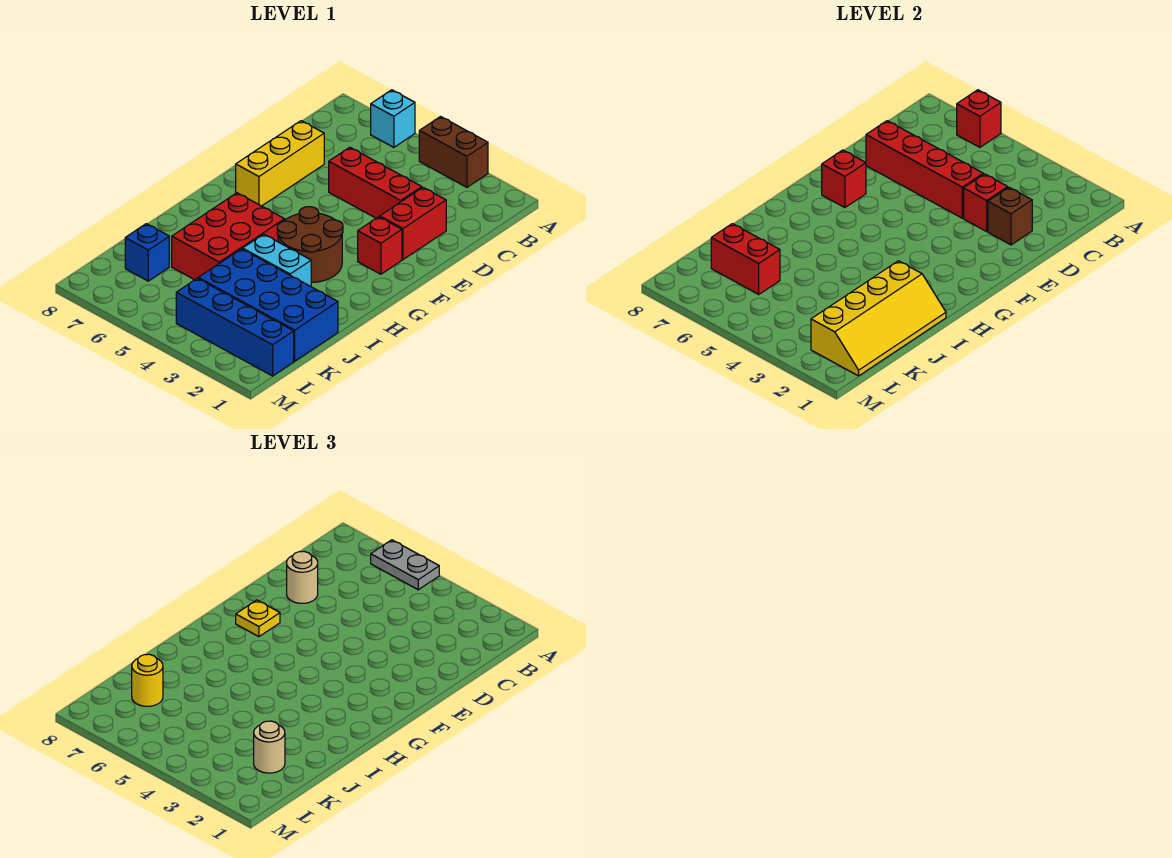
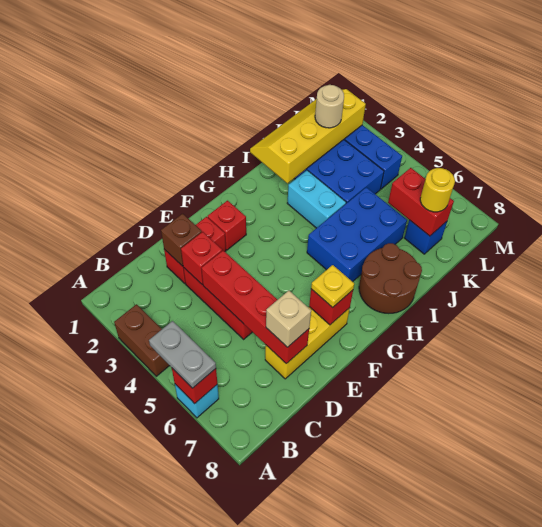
tan 1x1 round brick [287,551,318,603] -> tan 1x1 brick [266,291,311,347]
brown 2x2 round brick [277,207,343,283] -> brown 2x2 round brick moved to [359,243,422,313]
red 2x3 brick [172,193,285,280] -> blue 2x3 brick [307,187,407,282]

